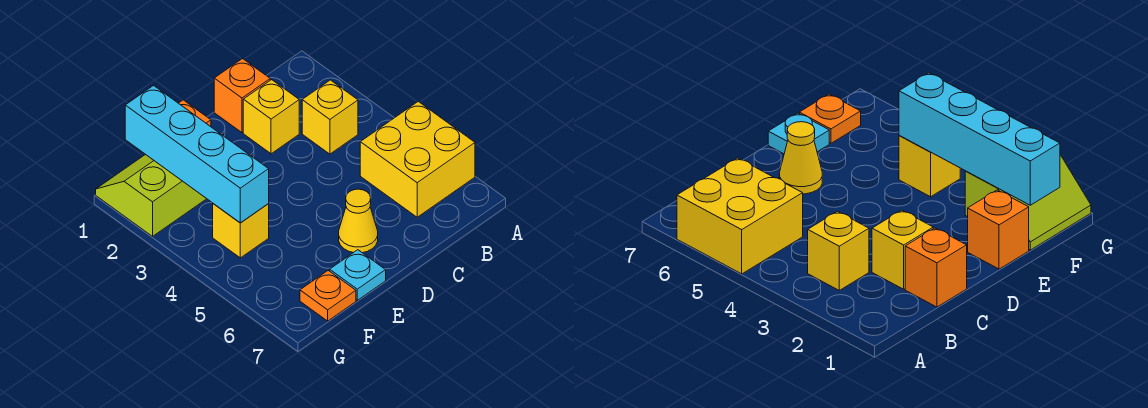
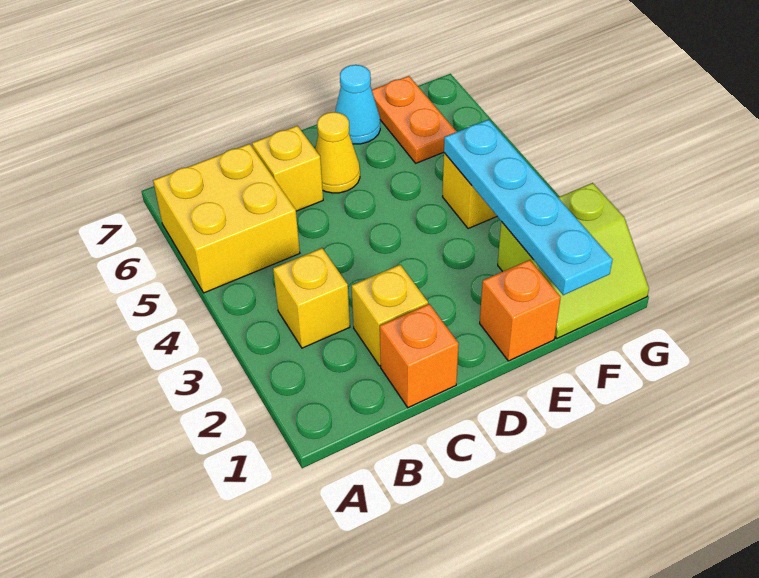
none -> yellow 1x1 brick [252,126,323,211]
cyan 1x1 plate [330,250,386,300] -> cyan 1x1 cone [335,65,380,144]
cyan 1x4 brick [125,86,269,223] -> cyan 1x4 plate [444,120,613,295]
orange 1x1 plate [300,270,356,321] -> orange 1x2 plate [372,76,457,163]

